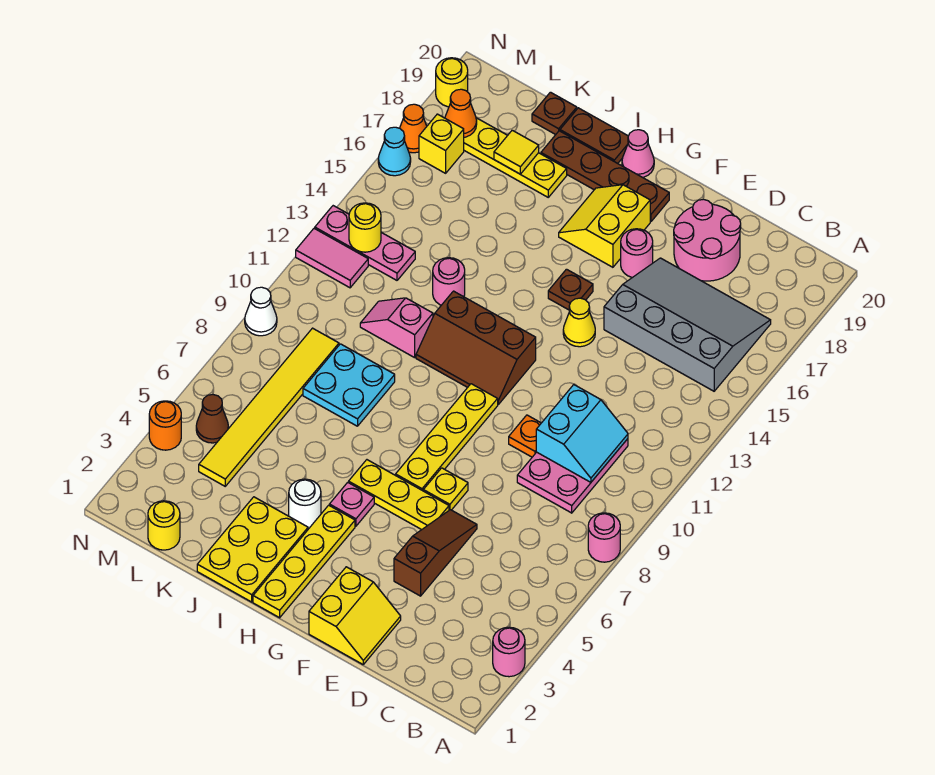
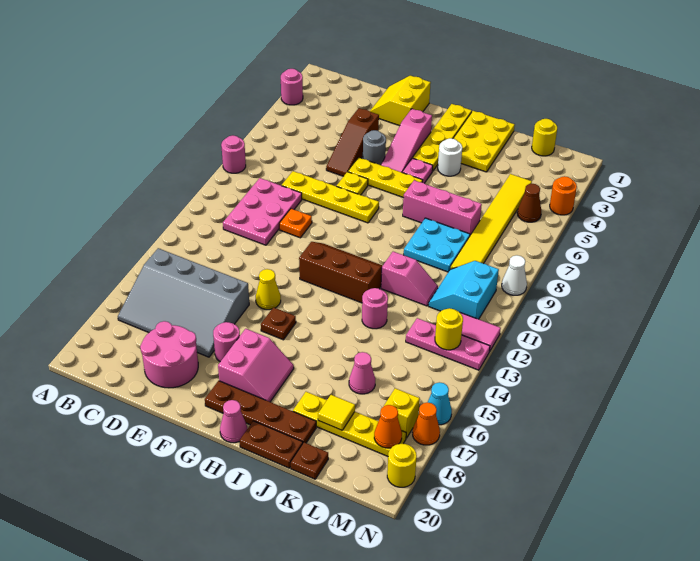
cyan 2x2 slope [536,385,628,482] -> cyan 2x2 slope moved to [428,261,499,319]
none -> grey 1x1 round brick [363,130,386,165]
none -> pink 1x3 slope [382,109,432,172]
yellow 1x4 plate [396,384,498,491] -> yellow 1x4 plate turned to [282,171,379,223]
yellow 2x2 slope [559,185,650,267] -> pink 2x2 slope [218,329,294,402]
none -> pink 1x3 brick [403,180,482,235]
none -> pink 1x1 cone [349,352,375,394]

